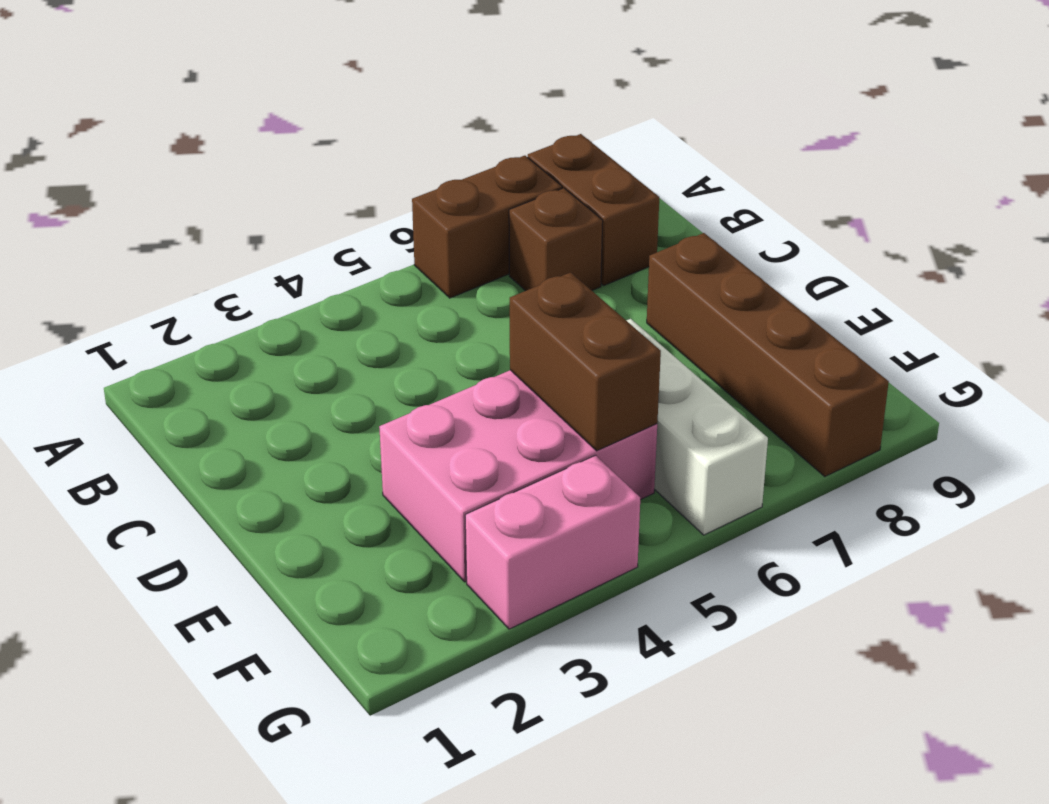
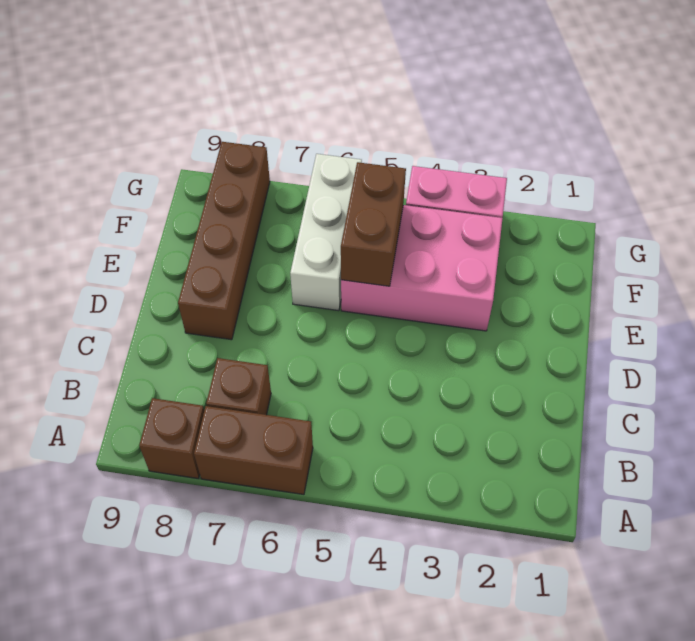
brown 1x2 brick [528,134,659,285] -> brown 1x1 brick [139,398,204,479]

